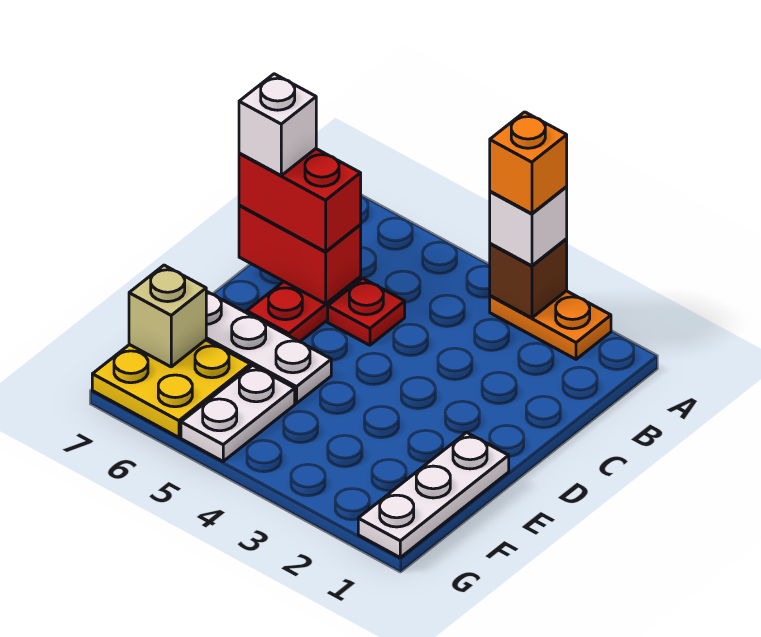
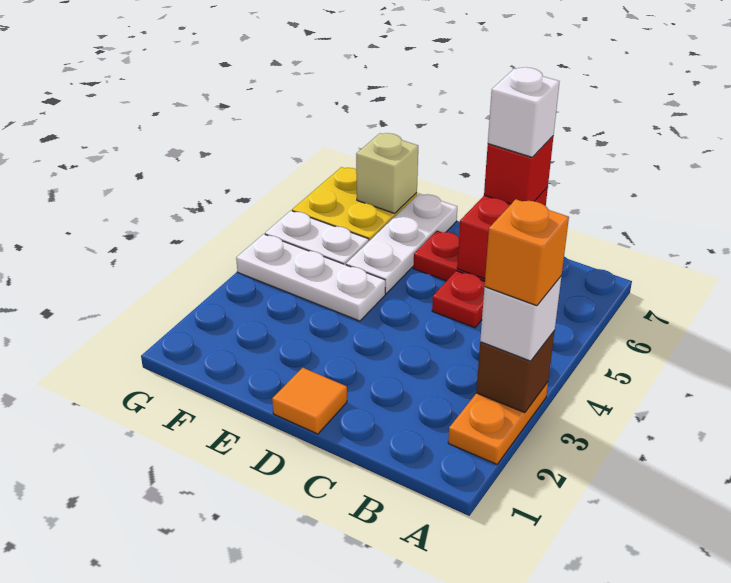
red 1x2 brick [239,149,361,252] -> red 1x1 brick [484,136,553,204]
none -> orange 1x1 tile [272,368,347,434]
white 1x3 plate [358,432,509,557] -> white 1x3 plate moved to [236,234,385,321]

